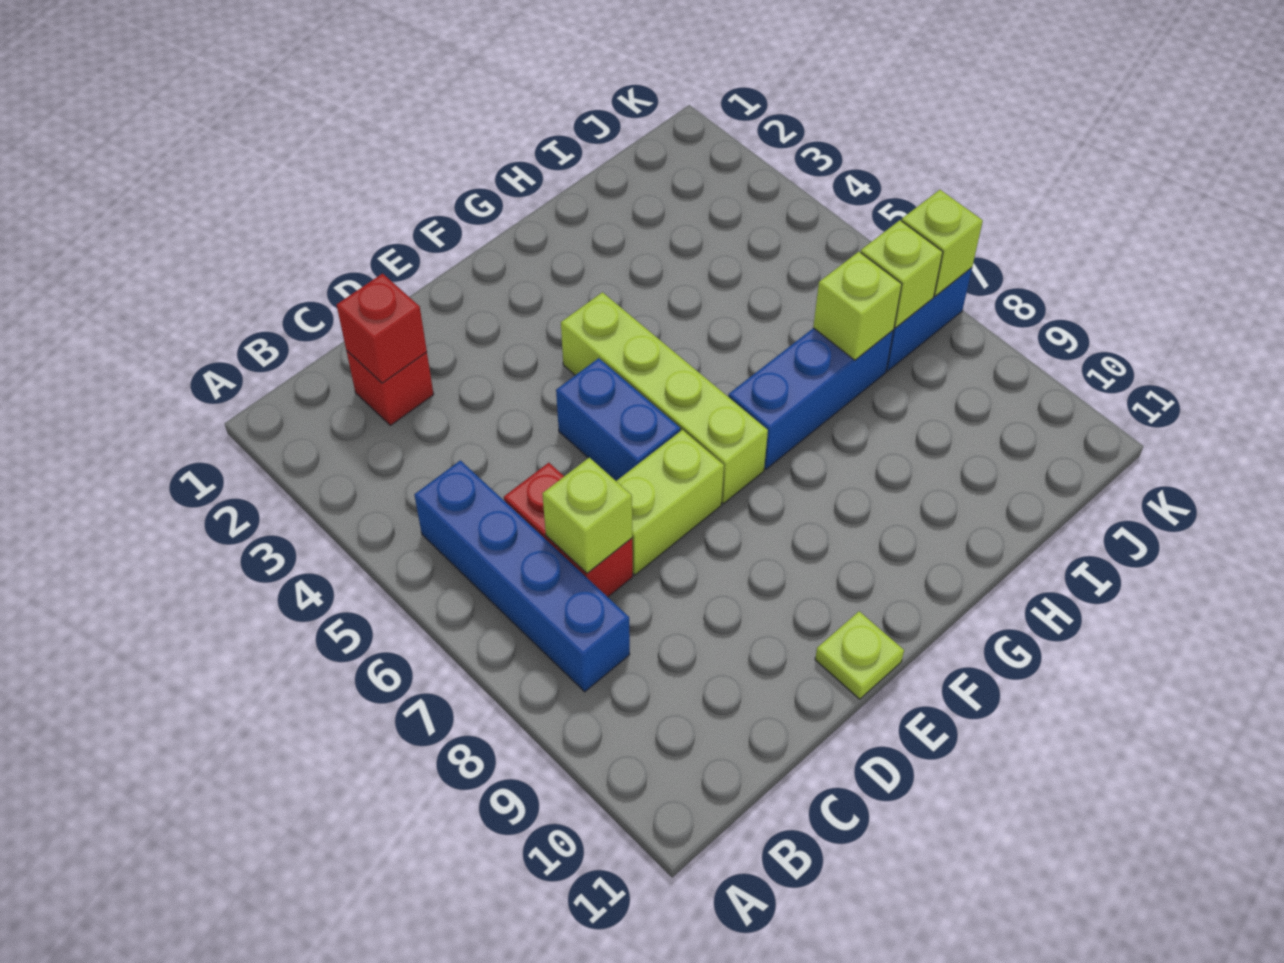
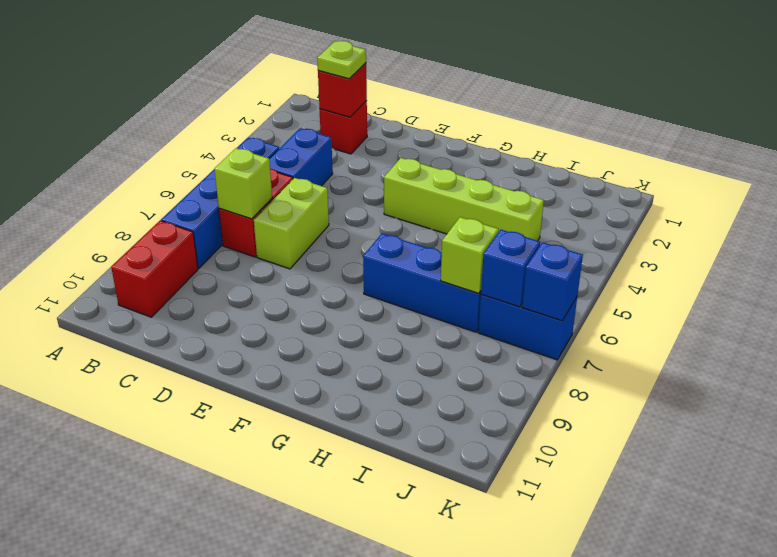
none -> red 1x2 brick [111,221,198,317]
lime 1x2 brick [616,430,724,575] -> lime 1x2 brick turned to [254,178,329,269]
blue 1x2 brick [556,358,680,481] -> blue 1x2 brick moved to [269,128,333,186]
lime 1x1 plate [815,611,904,699] -> lime 1x1 plate moved to [317,41,366,79]
lime 1x4 brick [561,292,768,504] -> lime 1x4 brick turned to [384,158,544,241]
lime 1x1 brick [861,220,943,328] -> blue 1x1 brick [481,230,540,307]
lime 1x1 brick [902,190,983,296] -> blue 1x1 brick [522,242,583,321]

